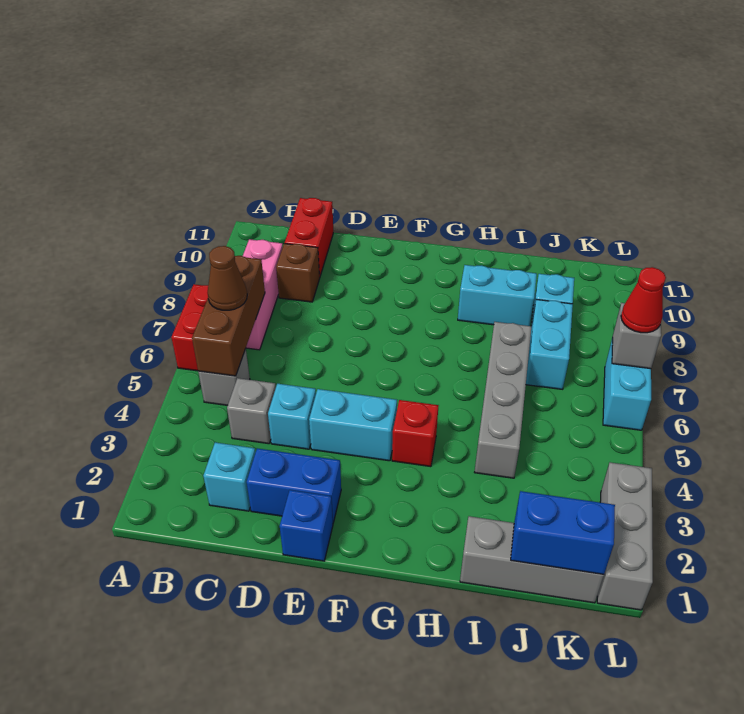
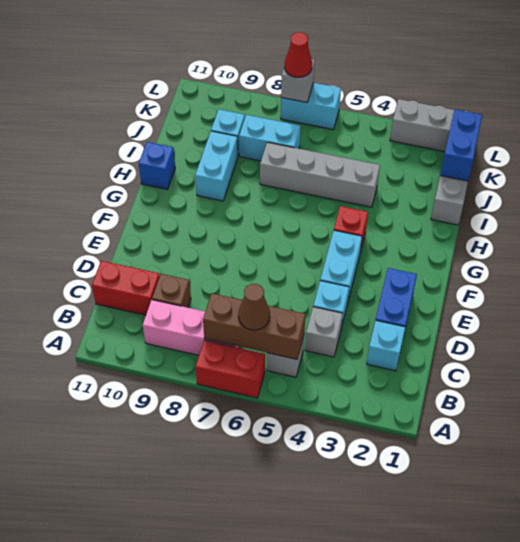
blue 1x1 brick [280,490,333,561] -> blue 1x1 brick moved to [139,142,175,189]

